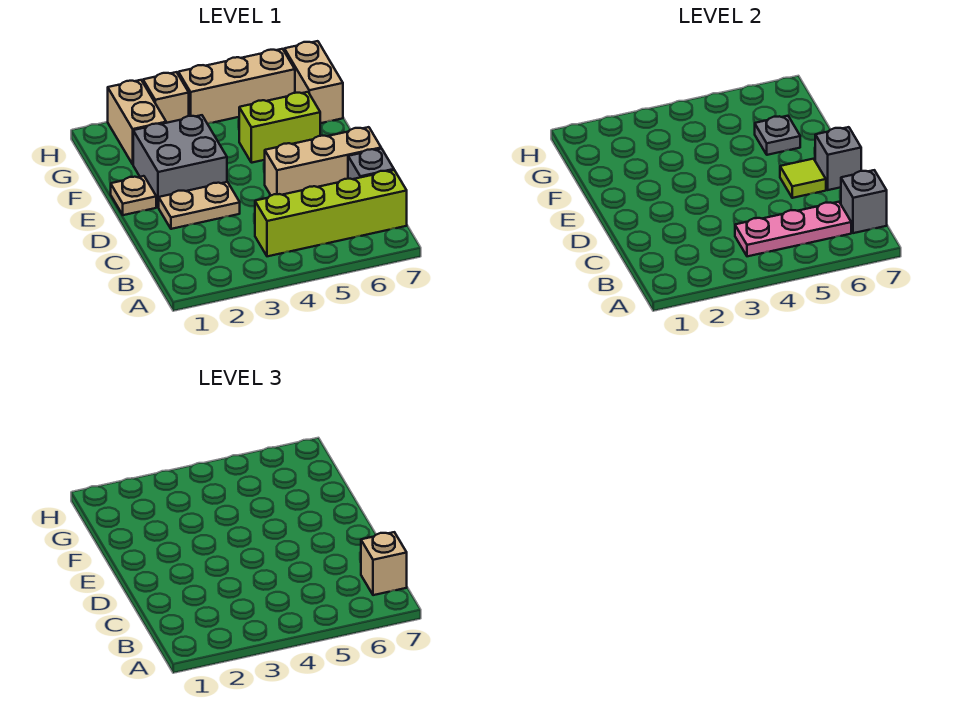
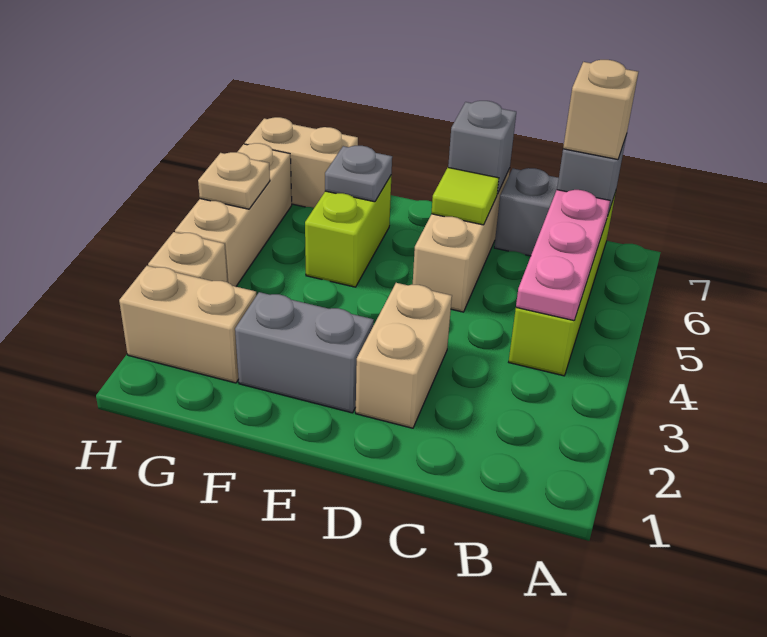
tan 1x2 plate [159,182,240,229] -> tan 1x2 brick [356,283,452,428]
tan 1x1 plate [111,176,156,215] -> tan 1x1 plate moved to [198,152,270,209]
grey 2x2 brick [133,115,227,207] -> grey 1x2 brick [235,292,374,413]

